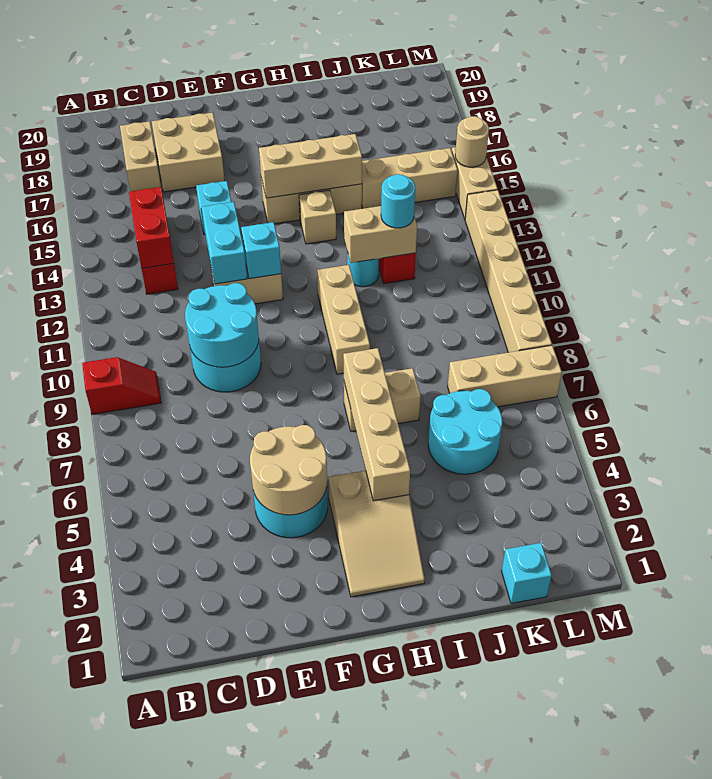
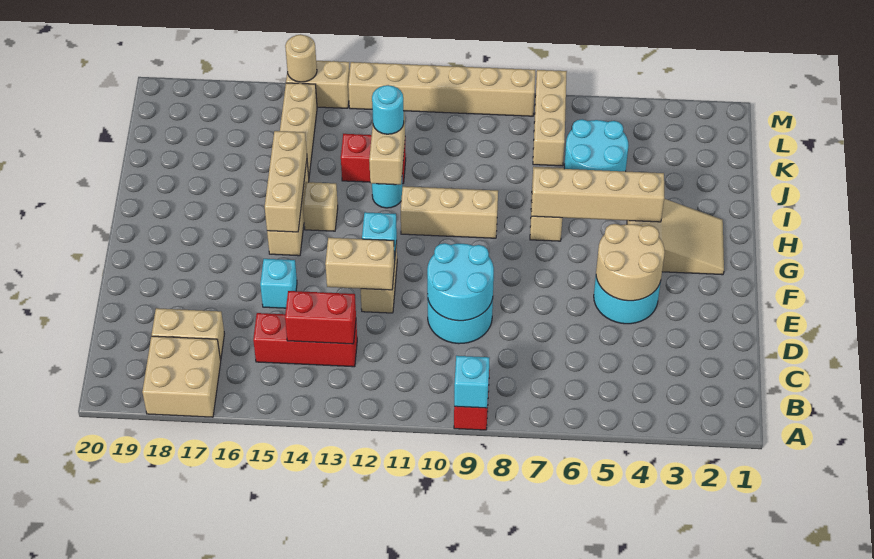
tan 2x2 brick [152,113,225,192] -> tan 2x2 brick moved to [142,336,221,417]
cyan 1x2 brick [202,202,247,284] -> tan 1x2 brick [325,238,395,290]
cyan 1x1 brick [502,543,552,603] -> cyan 1x1 brick moved to [454,356,489,408]

